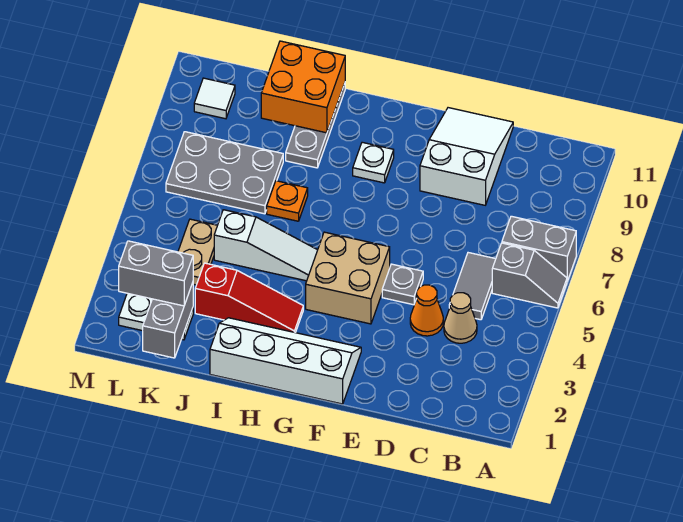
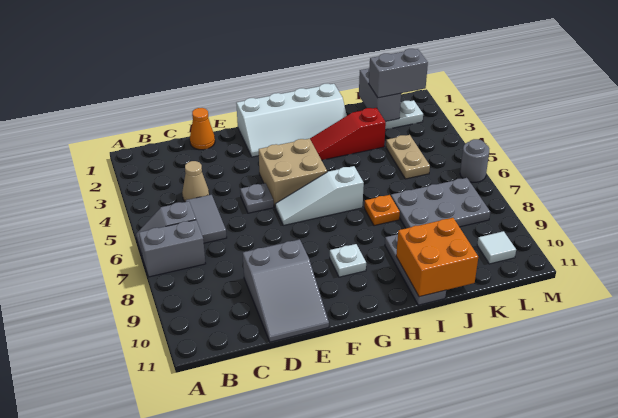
orange 1x1 cone [410,285,443,336] -> orange 1x1 cone moved to [190,108,215,150]
white 2x3 slope [420,108,513,205] -> grey 2x3 slope [243,239,329,342]
white 1x3 slope [214,210,317,281] -> white 1x3 slope moved to [275,166,364,225]
none -> grey 1x1 round brick [460,139,489,182]

